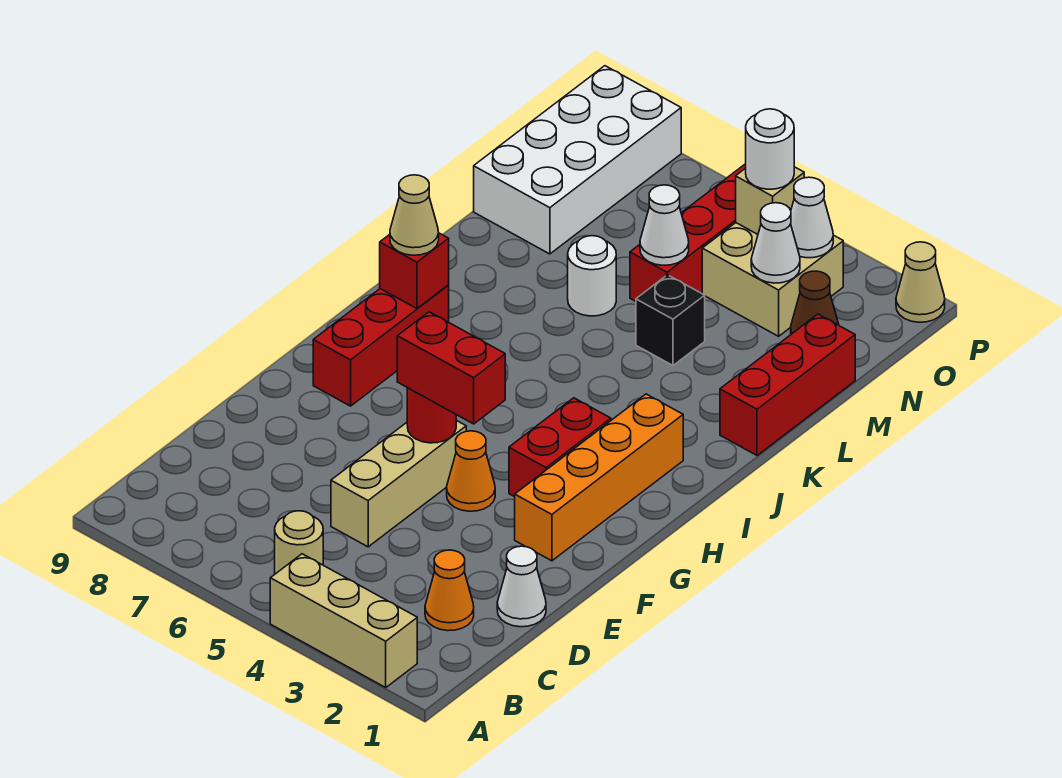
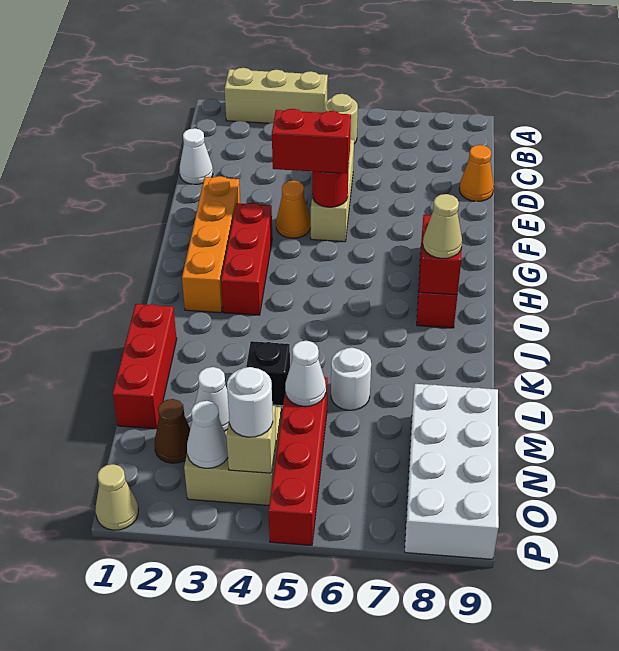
orange 1x1 cone [425,550,474,631] -> orange 1x1 cone moved to [459,145,494,201]
red 1x2 brick [509,398,611,497] -> red 1x3 brick [221,203,272,315]

